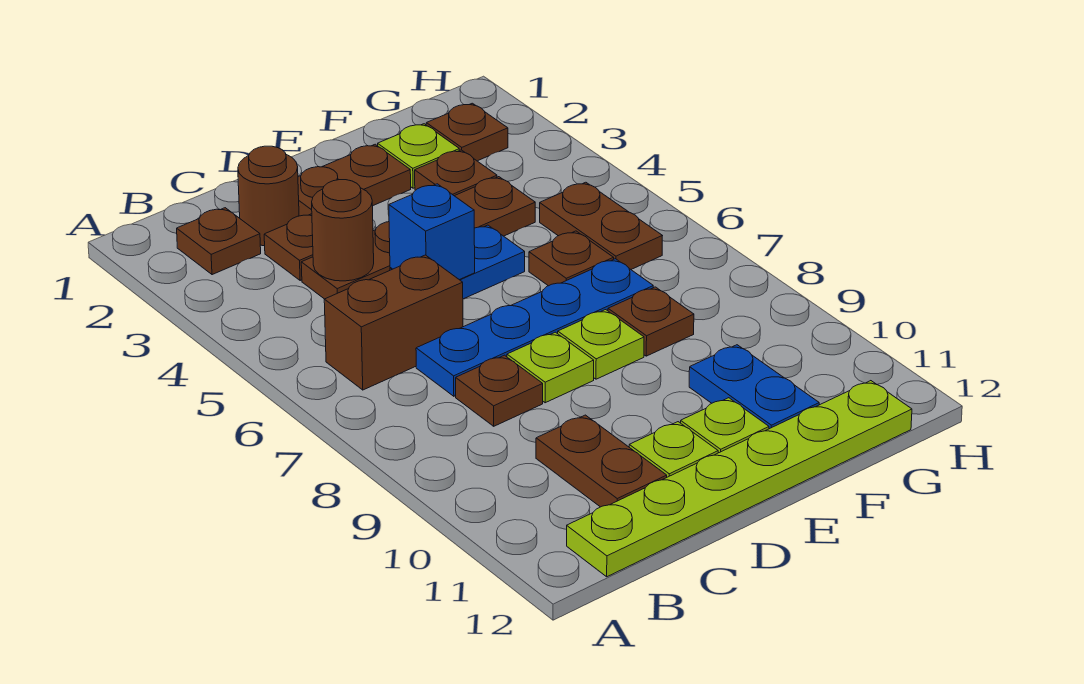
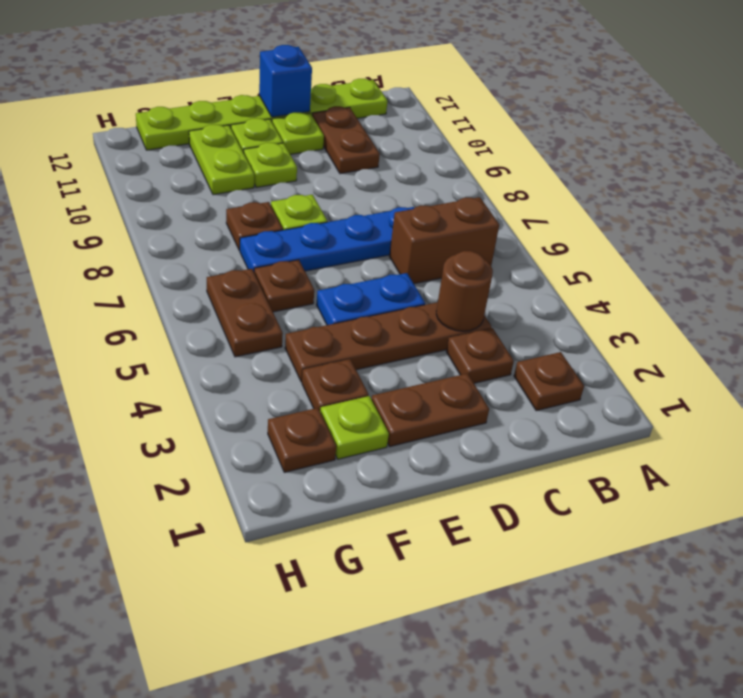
brown 1x1 round brick [238,146,299,246] -> none
brown 1x1 plate [456,355,543,426] -> none
blue 1x1 brick [389,184,475,280] -> blue 1x1 brick moved to [259,45,312,117]
lime 1x1 plate [507,332,594,403] -> lime 1x1 plate moved to [244,143,297,187]
blue 1x2 plate [689,345,819,429] -> lime 1x2 plate [189,125,254,195]

